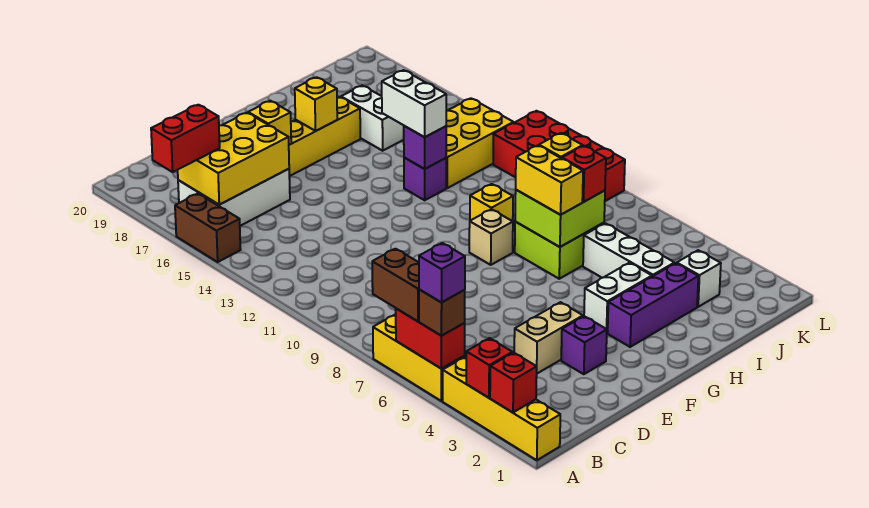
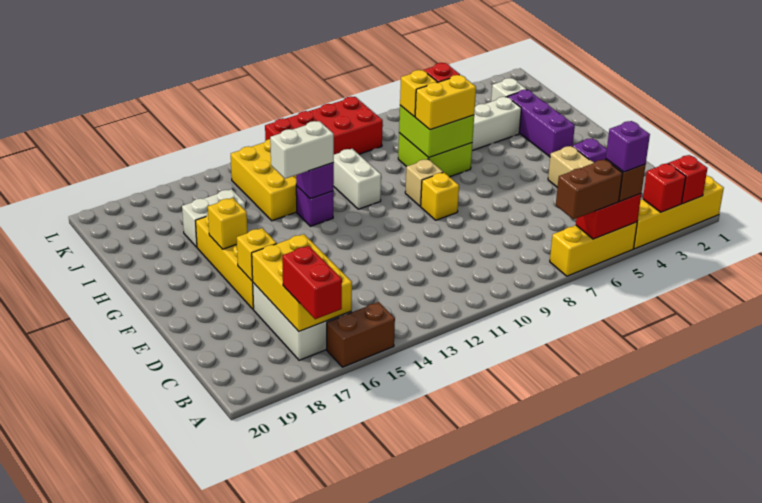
white 1x2 brick [584,263,652,333] -> white 1x2 brick moved to [333,149,381,209]
yellow 1x1 brick [470,184,513,221] -> yellow 1x1 brick moved to [421,172,459,220]

